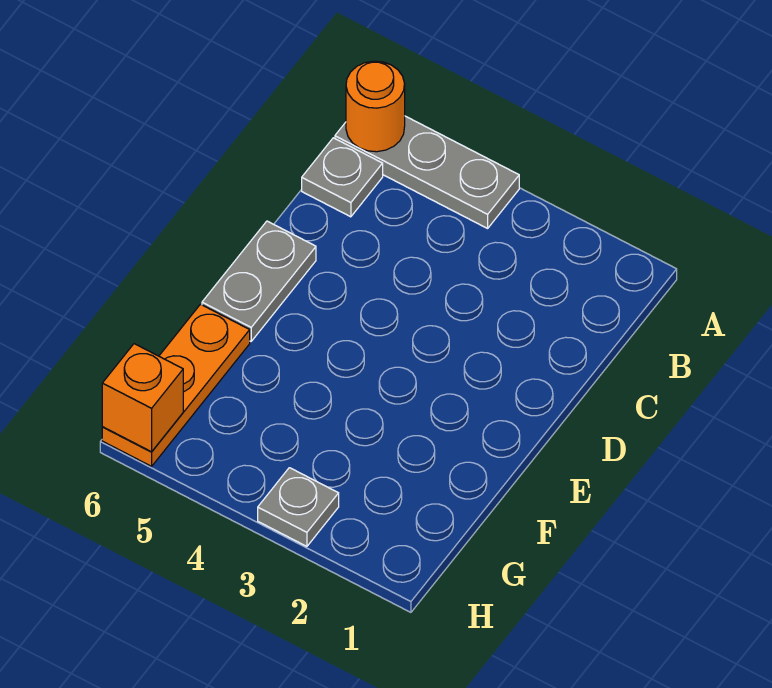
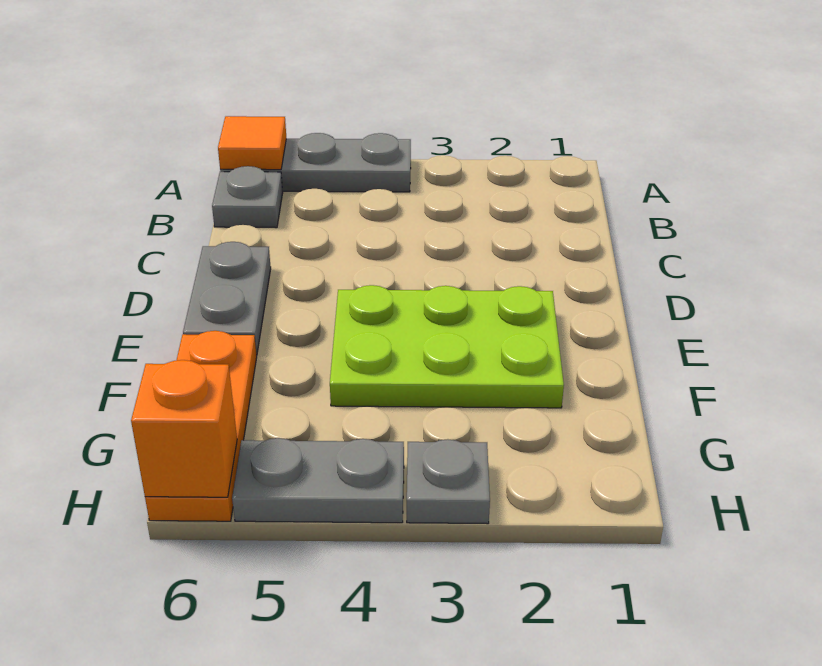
orange 1x1 round brick [346,61,405,152] -> orange 1x1 tile [218,116,286,170]
none -> lime 2x3 plate [330,285,564,408]
none -> grey 1x2 plate [232,438,404,523]

